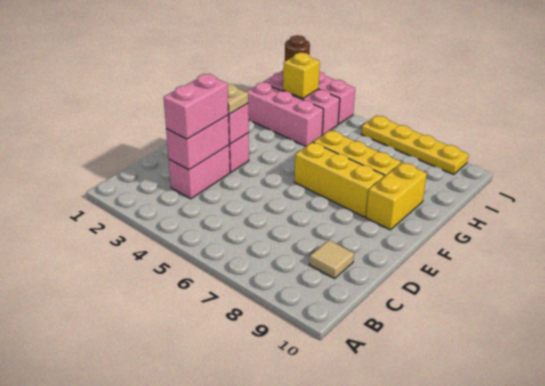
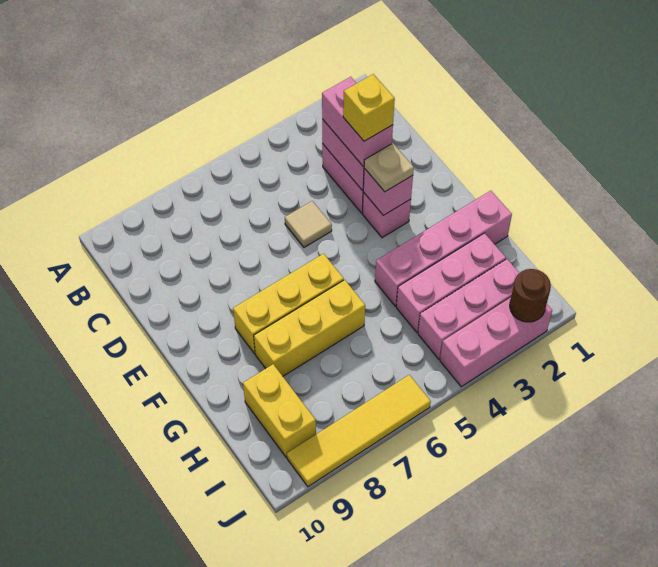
tan 1x1 tile [309,240,354,279] -> tan 1x1 tile moved to [285,201,332,247]
yellow 1x2 brick [366,162,427,230] -> yellow 1x2 brick moved to [243,364,316,457]
none -> pink 1x4 brick [375,191,512,306]
yellow 1x1 brick [283,53,320,99] -> yellow 1x1 brick moved to [343,74,395,141]
yellow 1x4 plate [361,116,469,174] -> yellow 1x4 tile [287,375,431,487]

